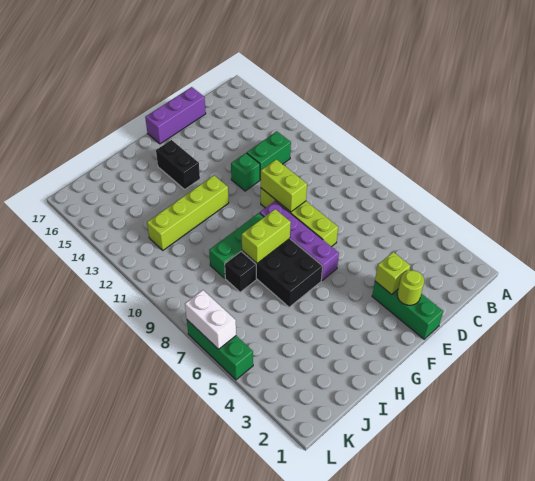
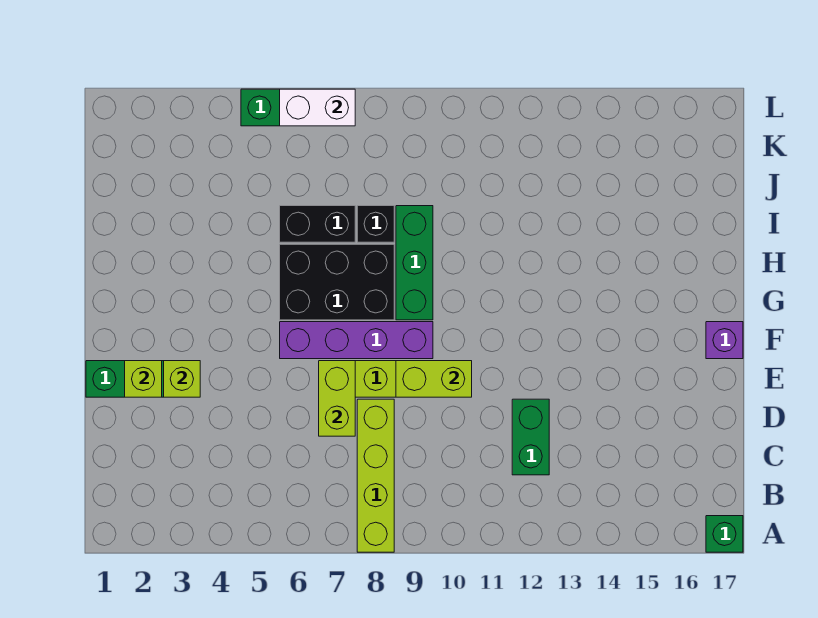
purple 1x3 brick [145,87,206,144] -> purple 1x1 brick [706,322,743,359]
lime 1x1 round brick [397,270,424,305] -> lime 1x1 brick [125,361,162,397]
green 1x1 brick [231,153,260,191] -> green 1x1 brick moved to [706,516,743,552]
lime 1x2 brick [242,209,291,263] -> lime 1x2 brick moved to [319,361,355,436]
lime 1x4 brick [147,175,229,250] -> lime 1x4 brick moved to [357,399,394,552]
black 1x2 brick [156,140,200,189] -> black 1x2 brick moved to [280,206,355,242]

